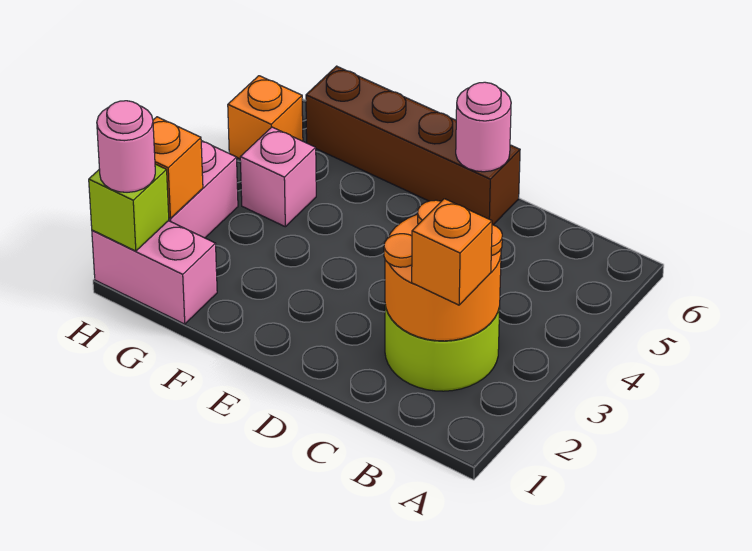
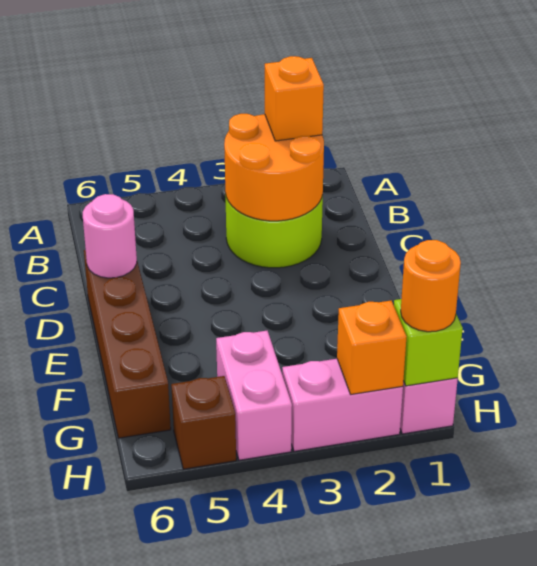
pink 1x1 brick [240,127,316,227] -> pink 1x2 brick [216,331,292,460]
pink 1x1 round brick [97,101,155,192] -> orange 1x1 round brick [401,240,461,332]
orange 1x1 brick [228,76,303,159] -> brown 1x1 brick [171,376,236,469]

